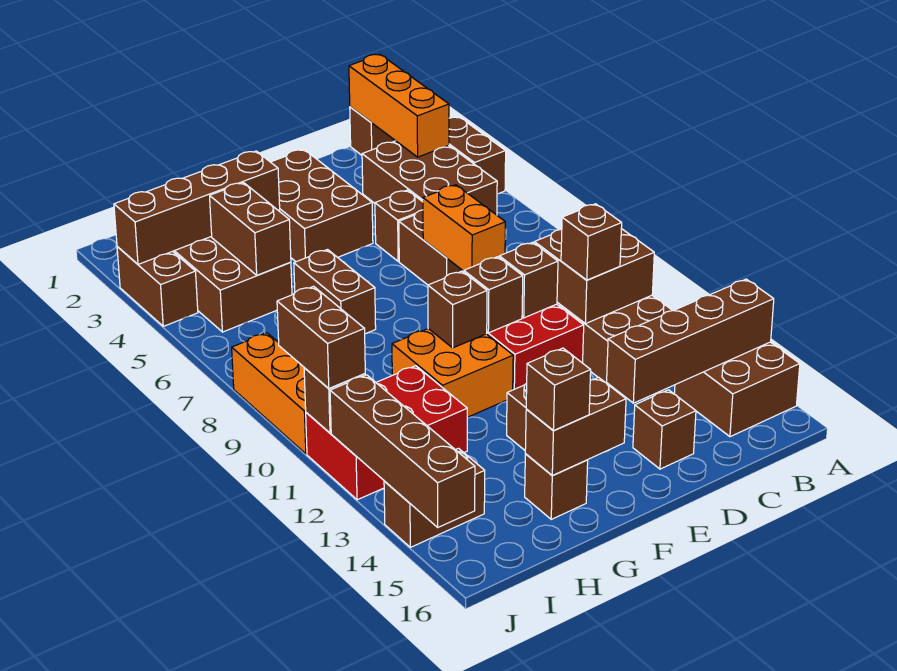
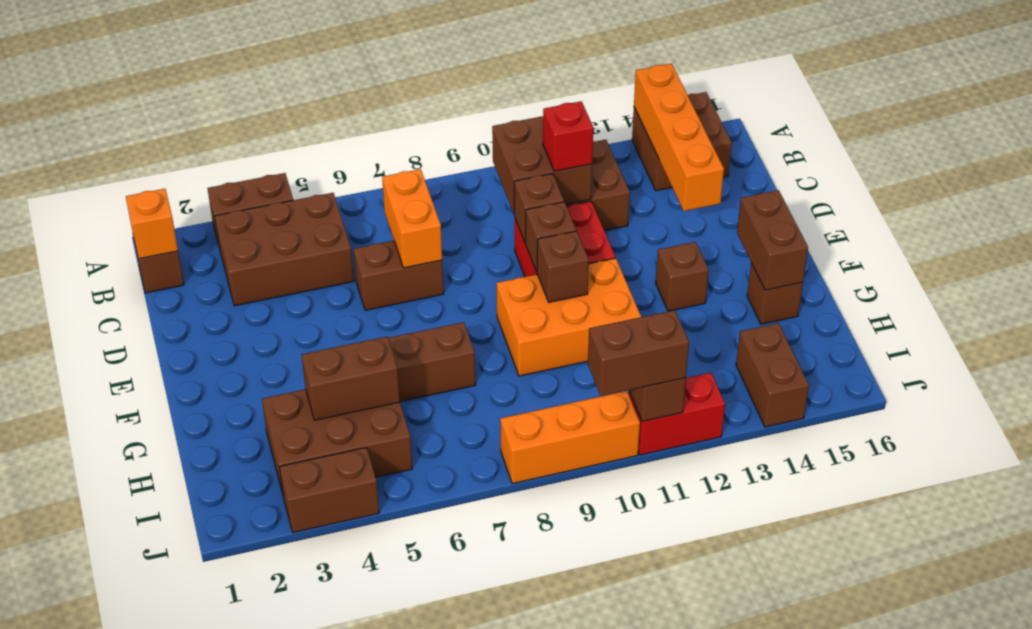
brown 1x4 brick [607,279,774,403] -> orange 1x4 brick [634,64,724,211]
orange 1x3 brick [349,54,449,157] -> orange 1x1 brick [126,189,178,259]
brown 1x1 brick [561,204,622,280] -> red 1x1 brick [543,101,593,171]
brown 1x1 brick [375,190,423,261] -> none
orange 1x2 brick [423,185,505,271] -> orange 1x2 brick turned to [382,169,442,268]
brown 1x1 brick [633,390,696,469] -> none
brown 2x3 brick [271,150,373,262] -> none
orange 2x2 brick [392,329,513,417] -> orange 2x3 brick [496,258,641,376]
brown 1x4 brick [114,151,280,264] -> none
brown 1x1 brick [526,348,591,431] -> none
red 2x3 brick [306,366,467,500] -> red 1x2 brick [629,373,725,455]
brown 1x4 brick [330,375,475,527] -> none

